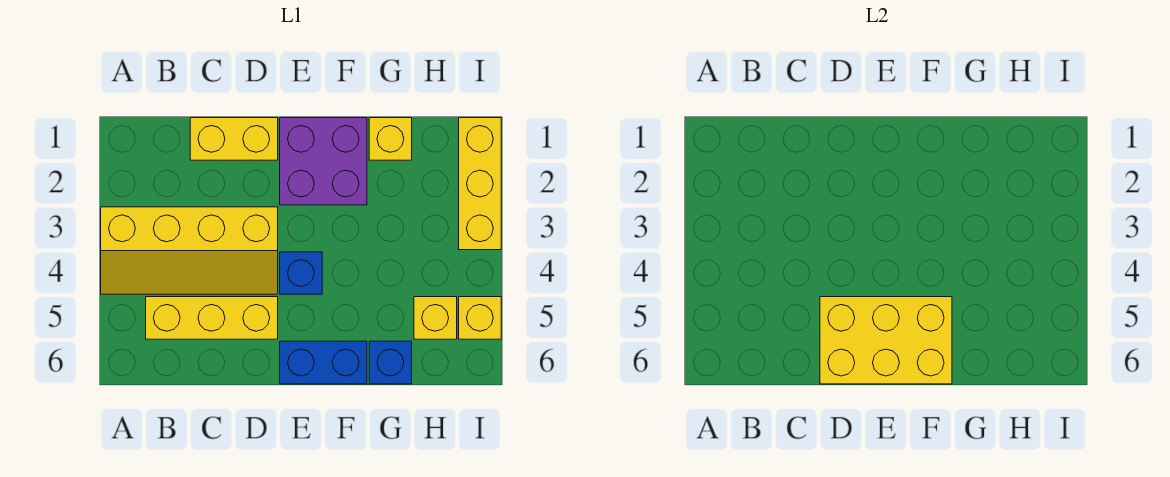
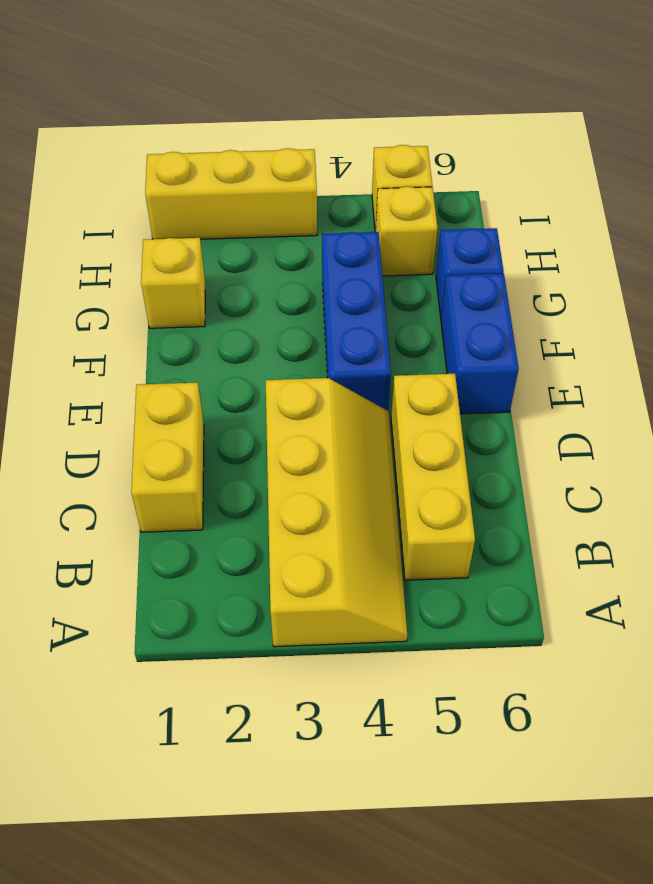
yellow 2x3 brick [820,297,952,384] -> none
purple 2x2 brick [280,118,367,205] -> none
blue 1x1 brick [280,252,322,294] -> blue 1x3 brick [322,232,391,411]

